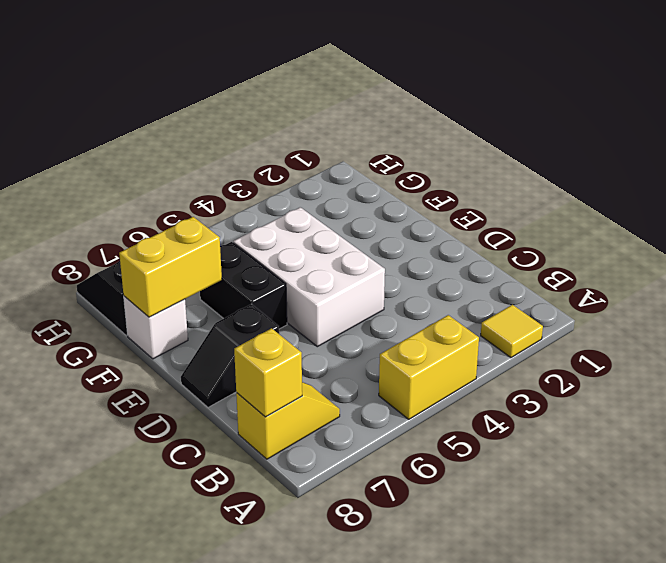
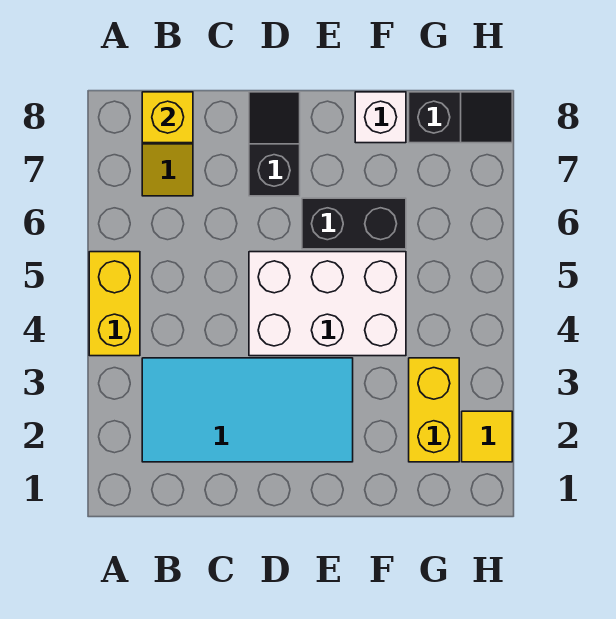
yellow 1x1 tile [481,305,543,358] -> yellow 1x1 tile moved to [462,411,512,462]
none -> cyan 2x4 tile [142,358,353,462]
yellow 1x2 brick [119,217,222,317] -> yellow 1x2 brick moved to [409,358,459,462]

